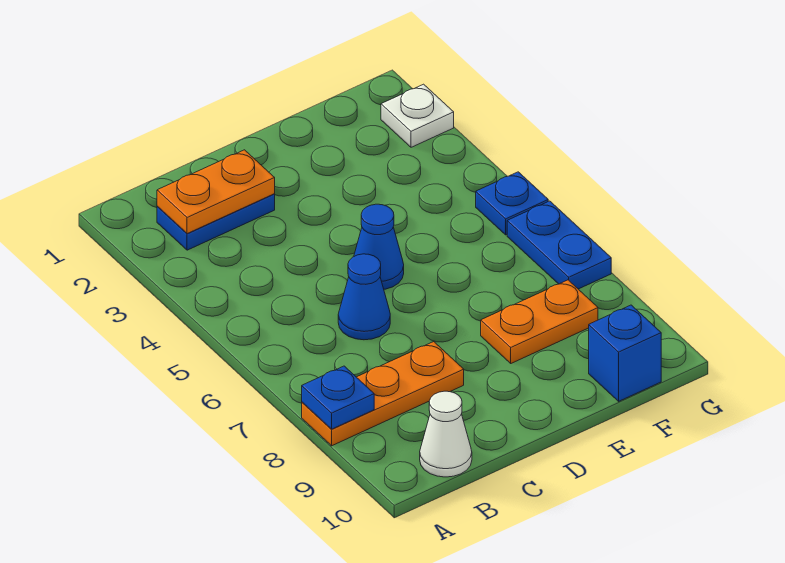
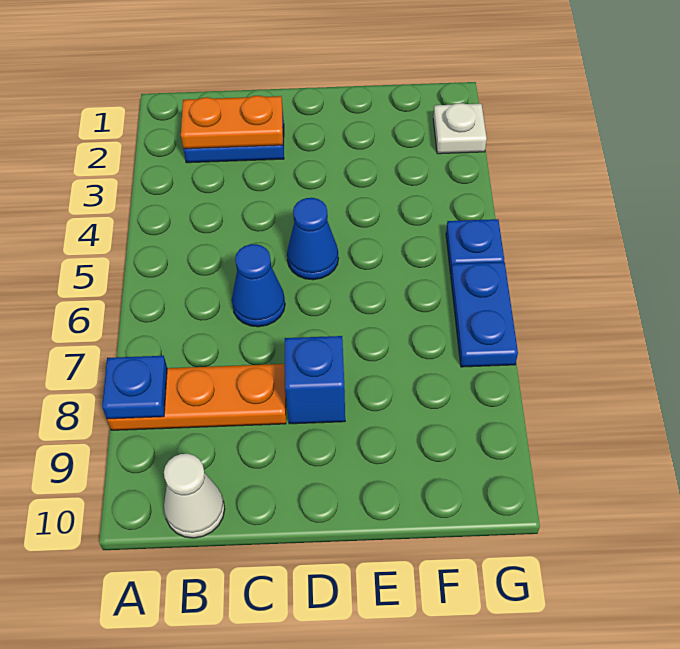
orange 1x2 plate [481,280,598,363] -> none
blue 1x1 brick [589,305,661,401] -> blue 1x1 brick moved to [284,336,345,424]

